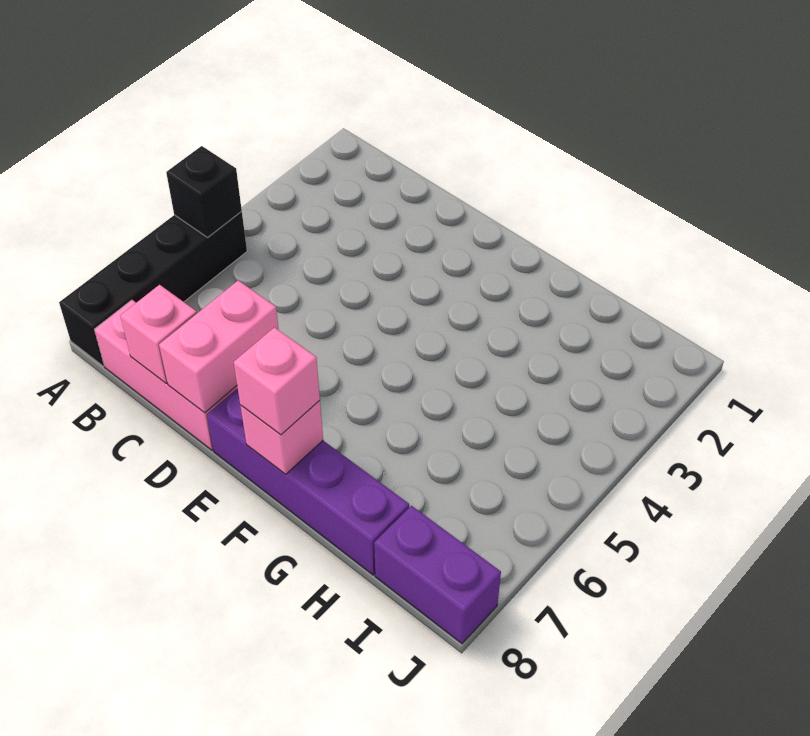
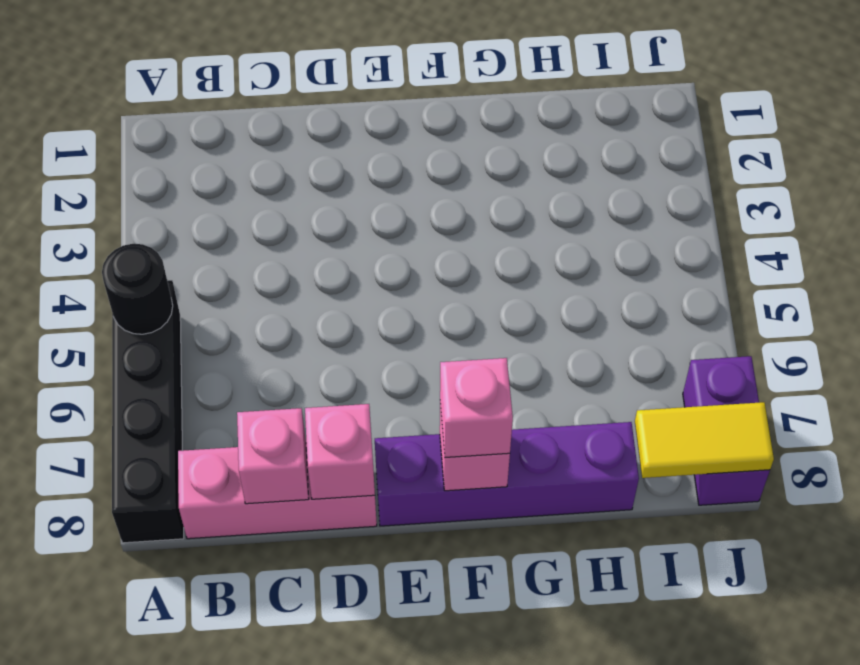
black 1x1 brick [166,146,242,237] -> black 1x1 round brick [102,244,173,334]
pink 1x2 brick [159,281,279,413] -> pink 1x1 brick [305,404,375,499]
purple 1x2 brick [374,506,501,644] -> purple 1x2 brick turned to [683,356,770,505]
none -> yellow 1x2 tile [635,402,774,478]

